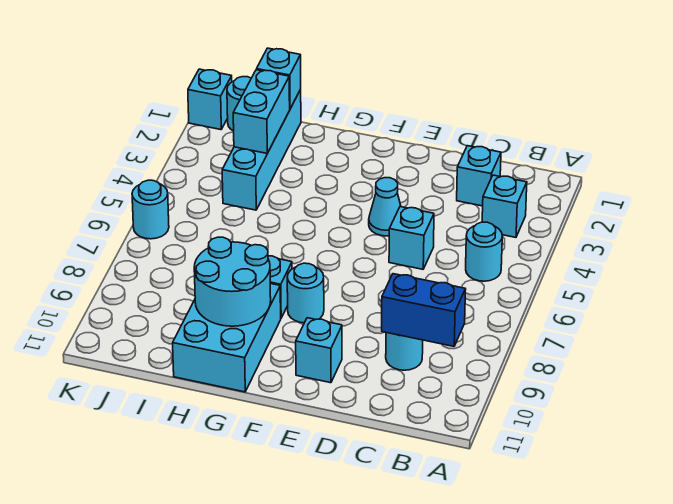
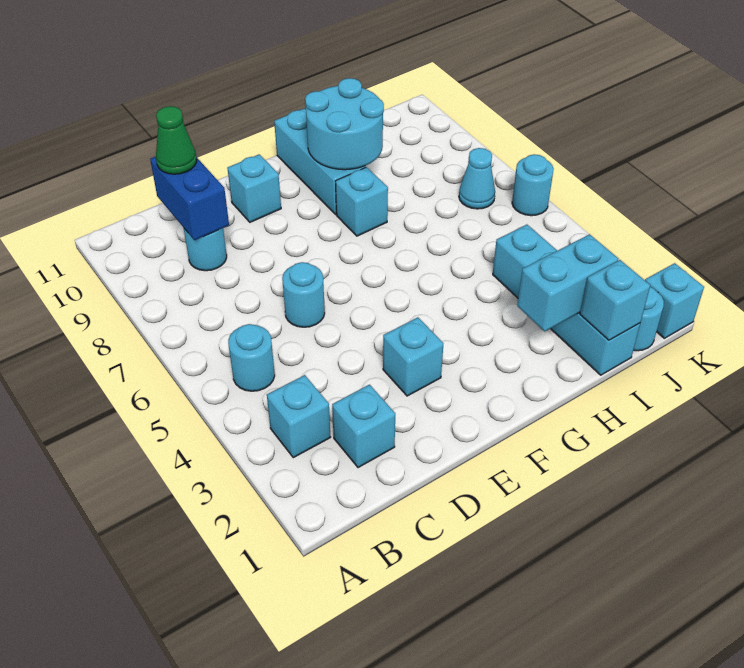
blue 1x2 brick [382,274,466,346] -> blue 1x2 brick turned to [150,157,229,240]
none -> green 1x1 cone [156,106,197,174]
cyan 1x1 brick [389,207,434,269] -> cyan 1x1 brick moved to [383,317,443,396]
cyan 1x1 cone [369,178,401,236] -> cyan 1x1 cone moved to [459,148,495,209]
cyan 1x1 round brick [287,263,324,323] -> cyan 1x1 round brick moved to [282,262,325,327]
cyan 2x3 brick [173,283,281,392] -> cyan 1x3 brick [274,109,366,214]
cyan 1x2 brick [233,70,290,153] -> cyan 1x2 brick turned to [517,234,618,331]

